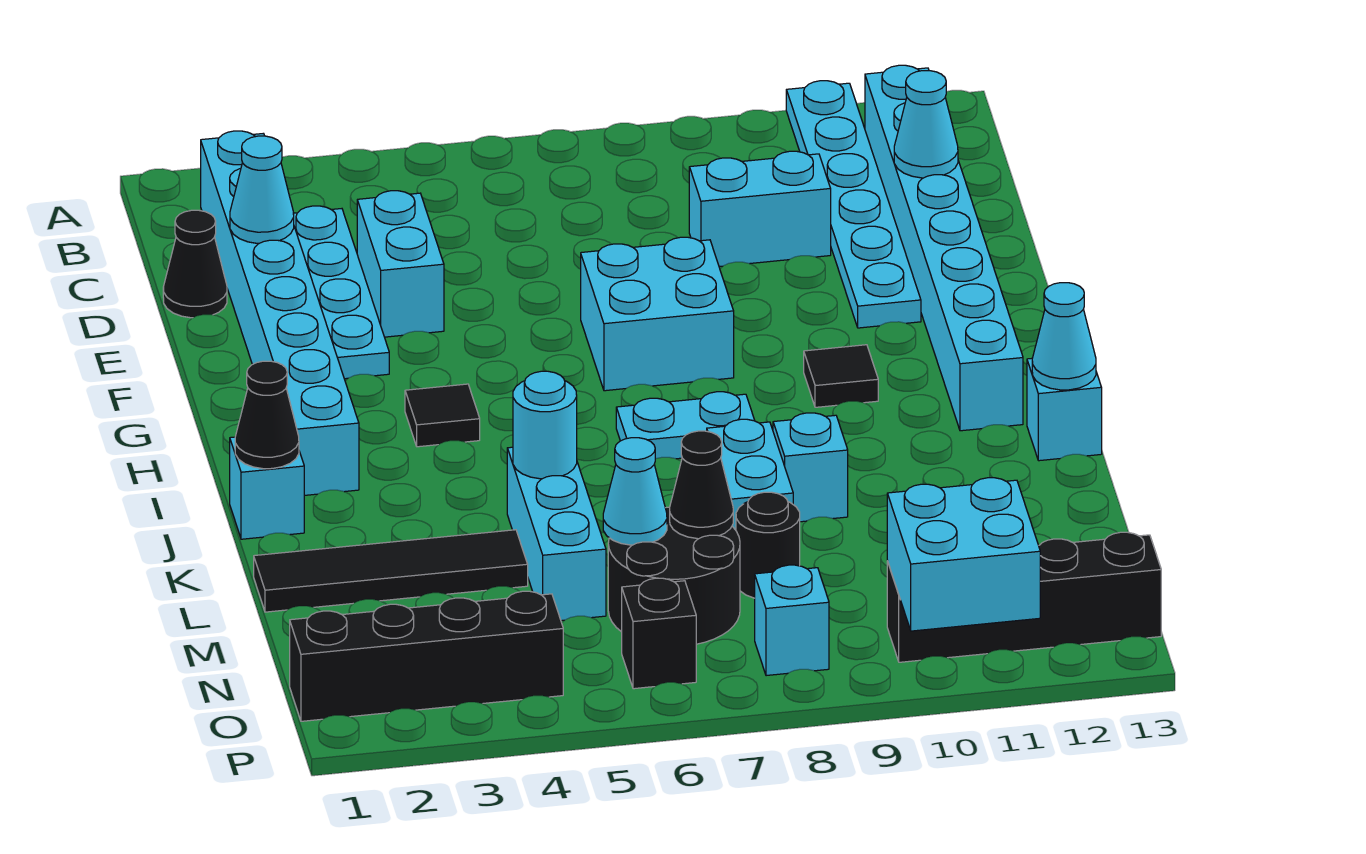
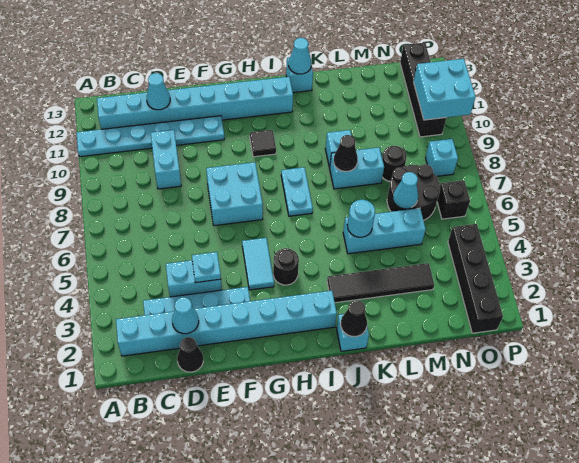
none -> cyan 1x1 plate [192,252,221,283]
none -> cyan 1x2 tile [242,238,274,290]
black 1x1 tile [405,384,480,447] -> black 1x1 round brick [273,248,299,285]
black 1x4 tile [254,530,528,612] -> black 1x4 tile turned to [327,263,434,303]
black 1x1 cone [670,431,733,539] -> black 1x1 cone moved to [334,135,358,171]

